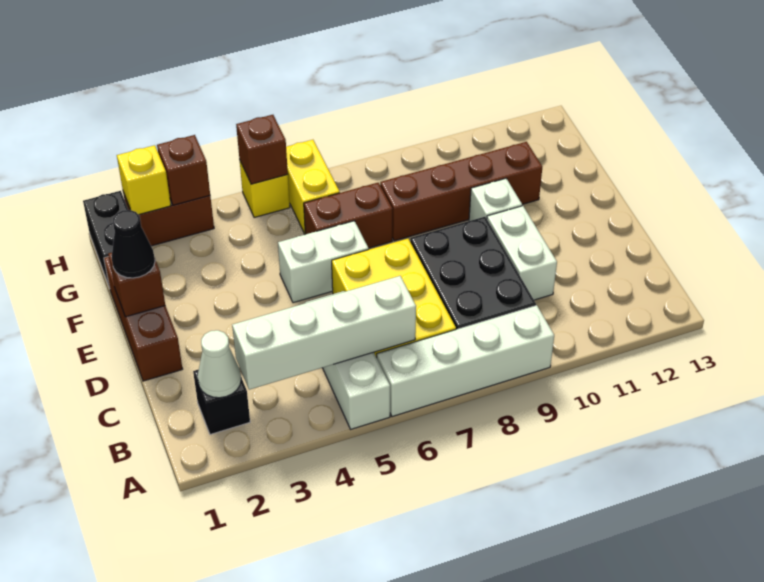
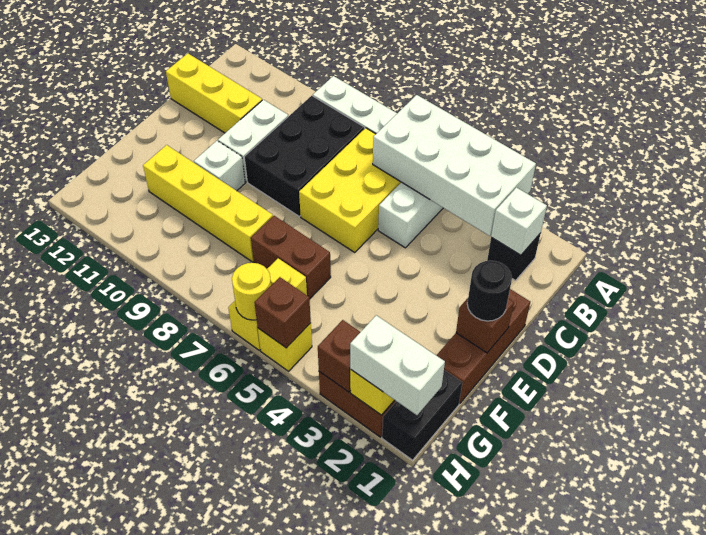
white 1x1 cone [198,330,241,398] -> white 1x1 brick [491,188,547,255]
white 1x4 brick [232,276,416,390] -> white 2x4 brick [373,95,536,236]
none -> yellow 1x3 brick [166,53,262,133]
black 1x1 cone [112,210,155,278] -> black 1x1 round brick [467,261,512,321]
white 1x2 brick [278,221,369,303] -> white 1x2 brick moved to [350,315,445,415]
brown 1x4 brick [380,142,542,241] -> yellow 1x4 brick [143,145,273,262]
none -> yellow 1x1 round brick [232,263,271,320]

